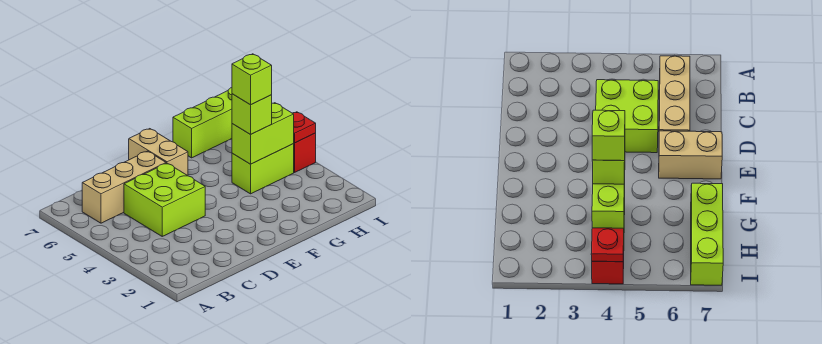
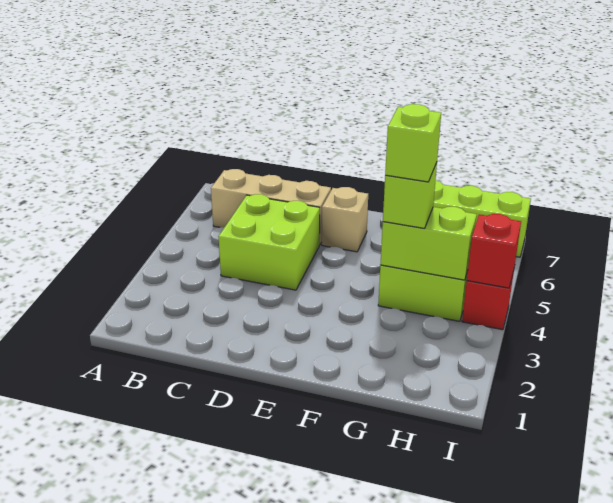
tan 1x2 brick [129,129,188,176] -> tan 1x1 brick [322,187,368,252]
red 1x1 plate [293,112,316,143] -> red 1x1 brick [467,214,521,288]

